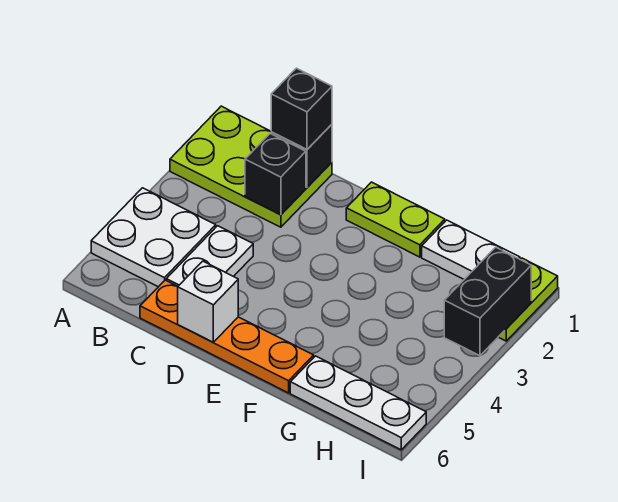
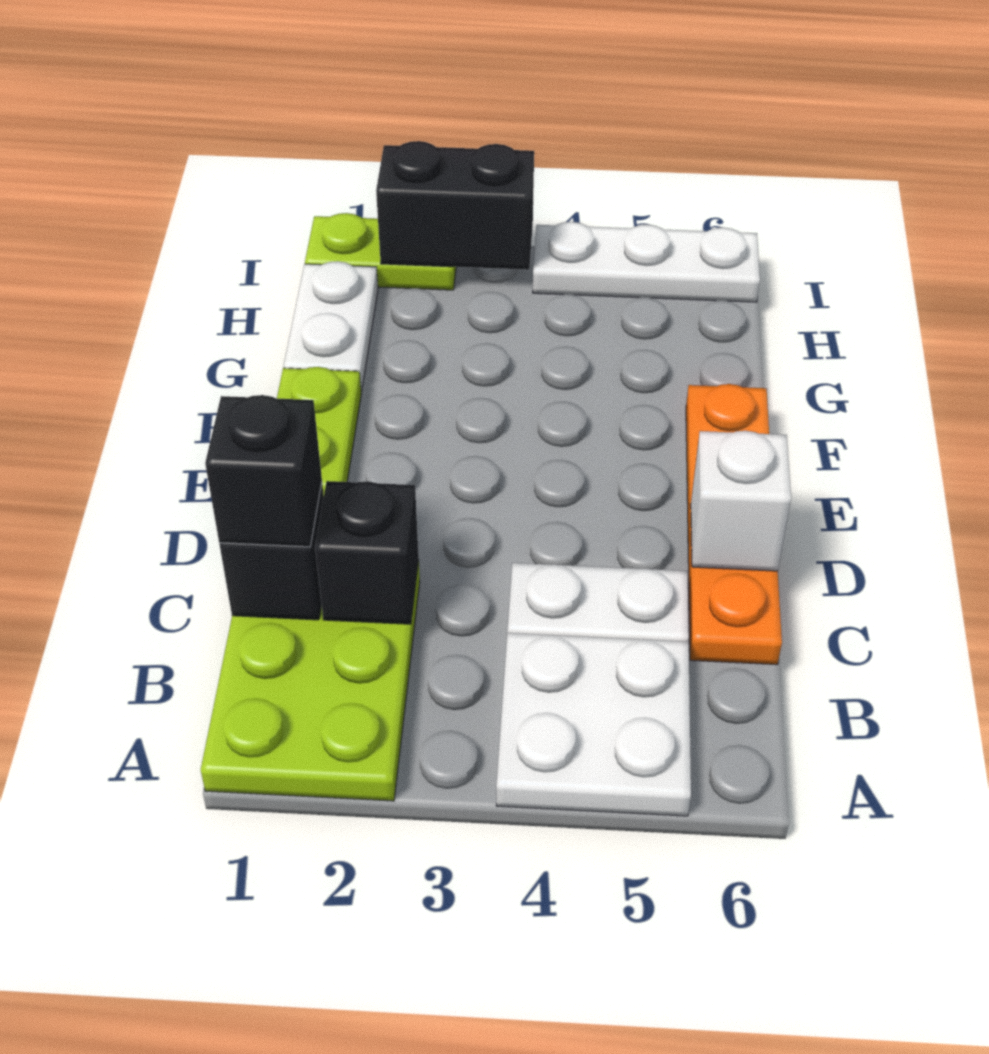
white 1x3 plate [290,356,426,450] -> white 1x3 plate turned to [533,222,760,302]

